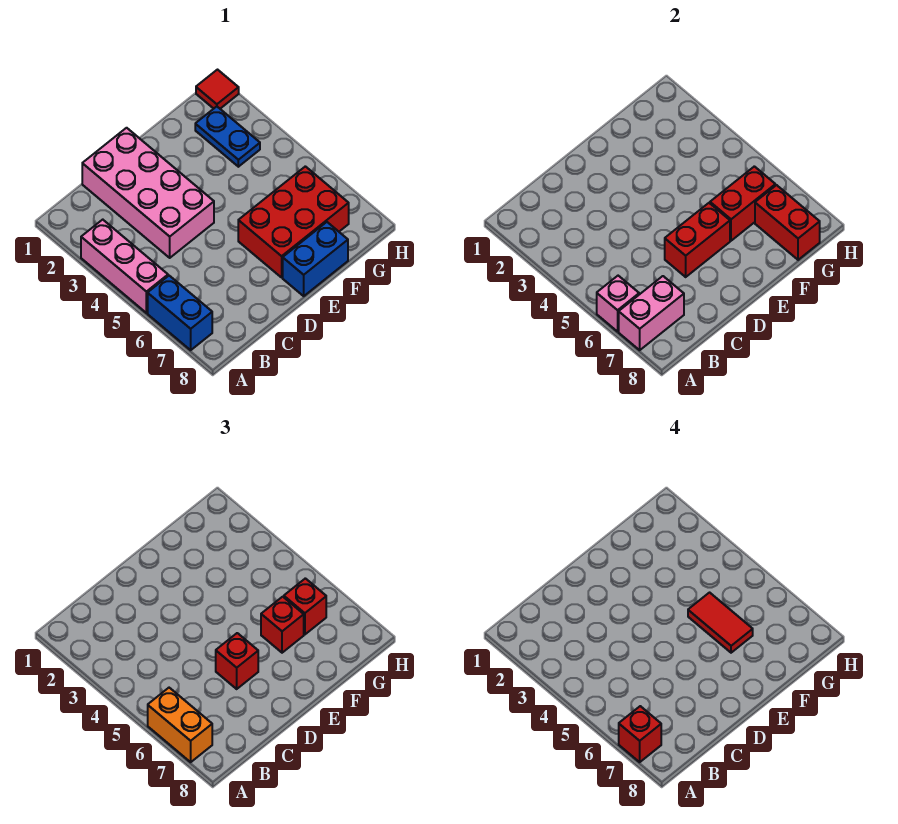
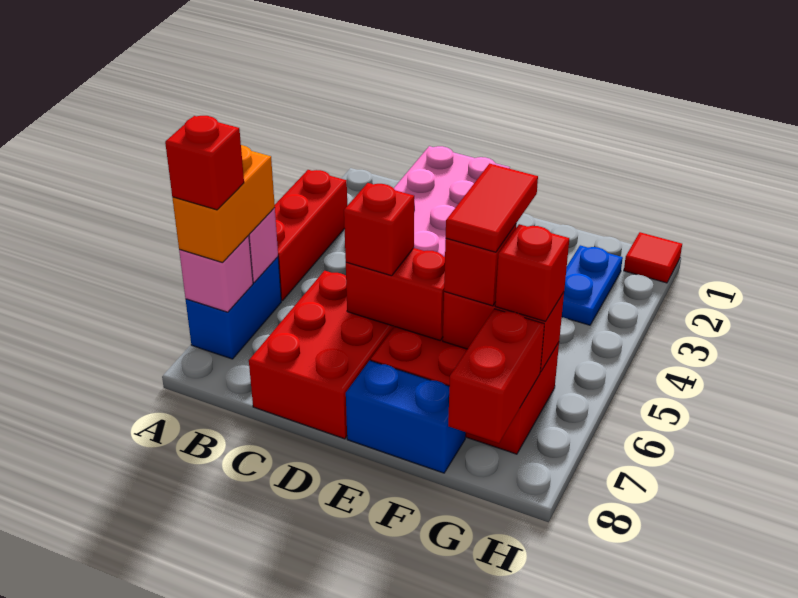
pink 1x3 brick [81,220,168,313] -> red 1x3 brick [275,170,347,301]
pink 1x2 brick [619,276,684,350] -> pink 1x1 brick [179,236,253,312]
none -> red 2x3 brick [249,271,394,439]

